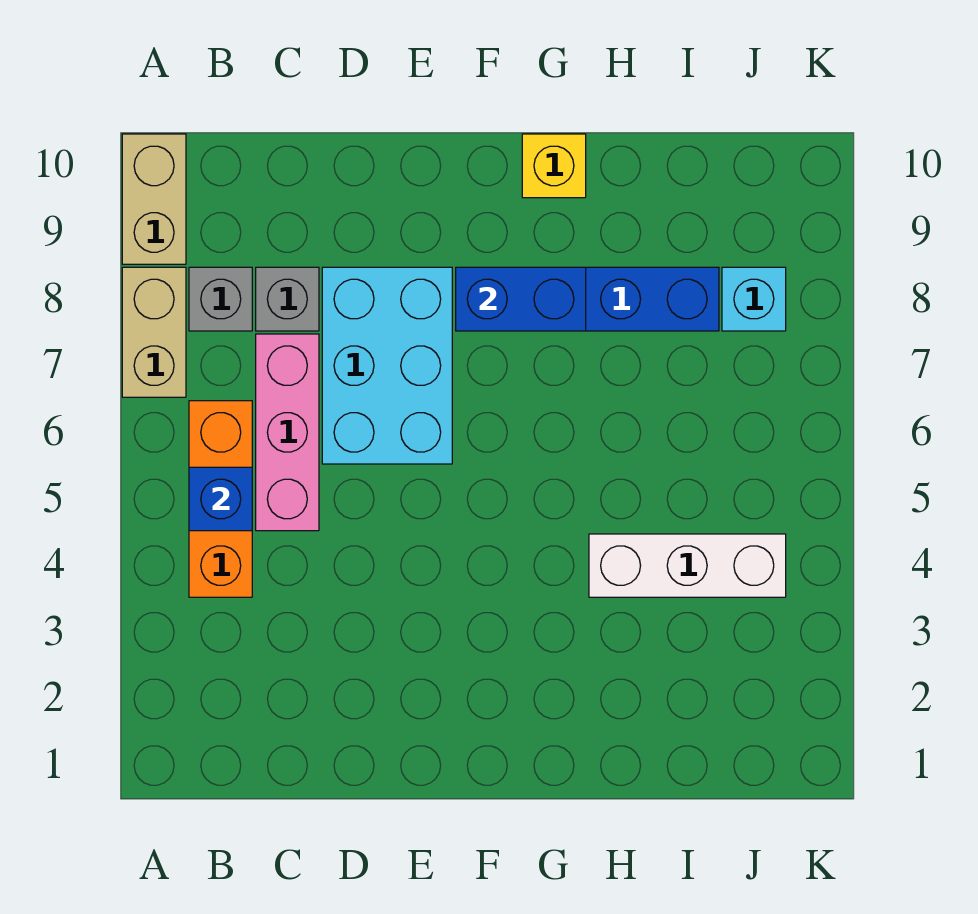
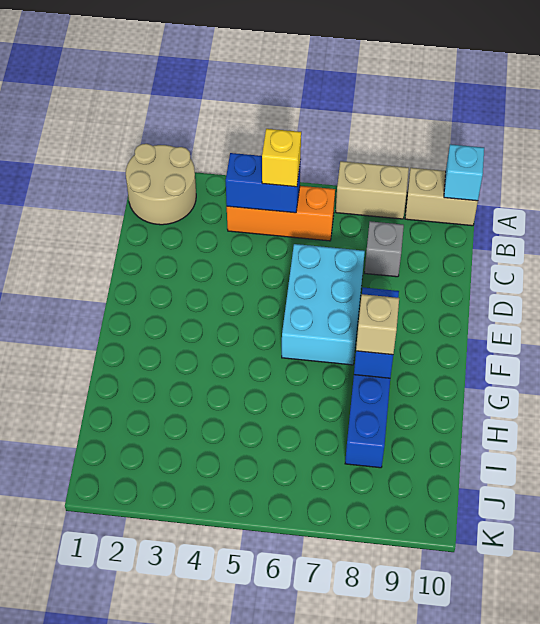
none -> tan 2x2 round brick [126,144,196,225]
blue 1x1 brick [189,467,252,531] -> blue 1x2 brick [226,153,300,213]
grey 1x1 brick [189,267,252,331] -> none
pink 1x3 brick [256,334,319,531] -> none
cyan 2x3 brick [322,267,452,464] -> cyan 2x3 brick turned to [282,244,365,365]
none -> tan 1x1 brick [356,294,399,355]
yellow 1x1 brick [522,134,586,198] -> yellow 1x1 brick moved to [262,129,301,187]
white 1x3 brick [589,534,786,597] -> none
cyan 1x1 brick [722,267,786,331] -> cyan 1x1 brick moved to [444,144,484,201]

